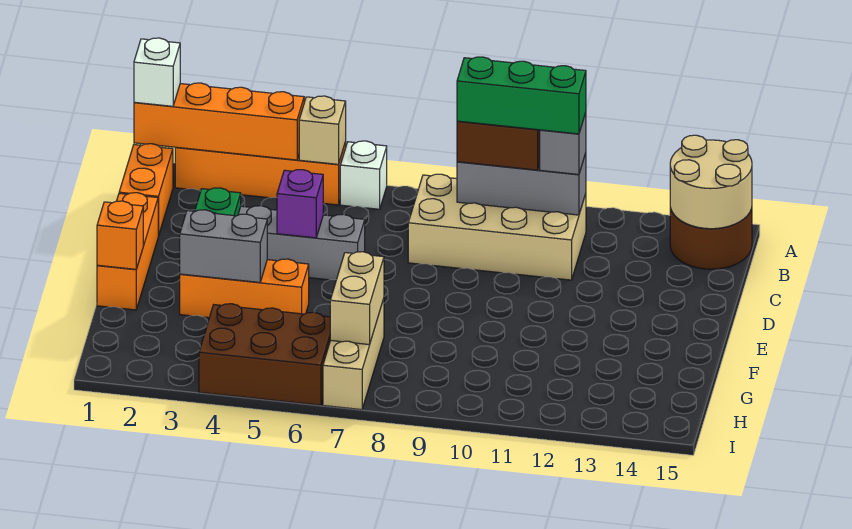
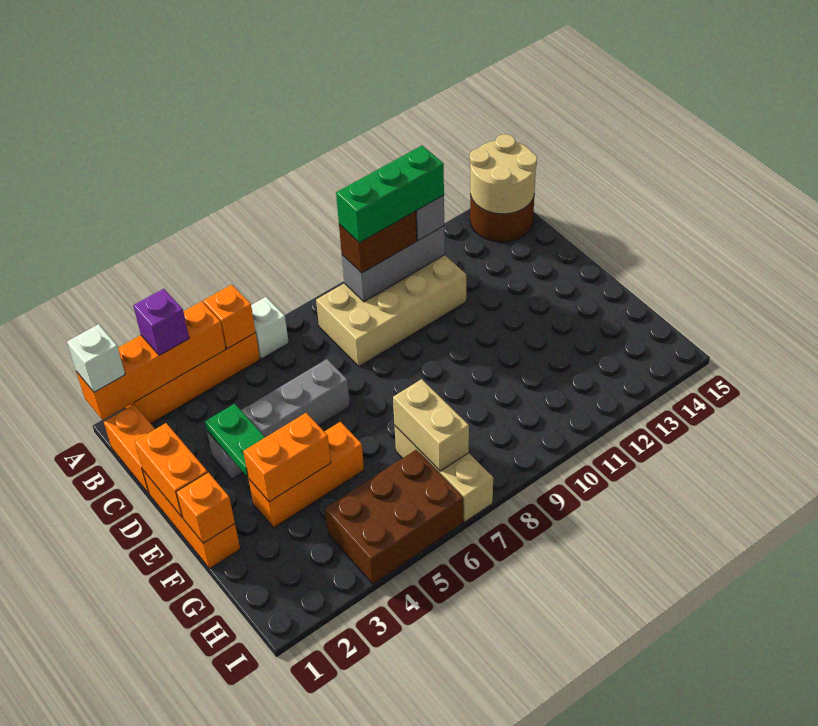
tan 1x1 brick [299,96,346,164] -> orange 1x1 brick [203,285,256,349]
none -> orange 1x2 brick [135,423,208,517]
purple 1x1 brick [277,170,323,238] -> purple 1x1 brick moved to [133,289,189,356]
grey 1x2 brick [180,210,267,282] -> orange 1x2 brick [243,413,331,502]

